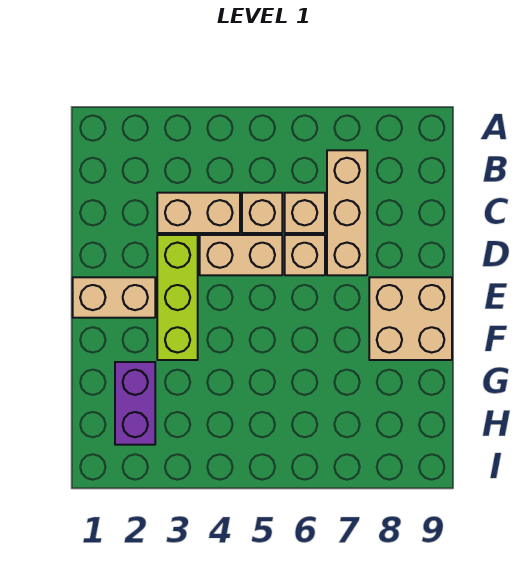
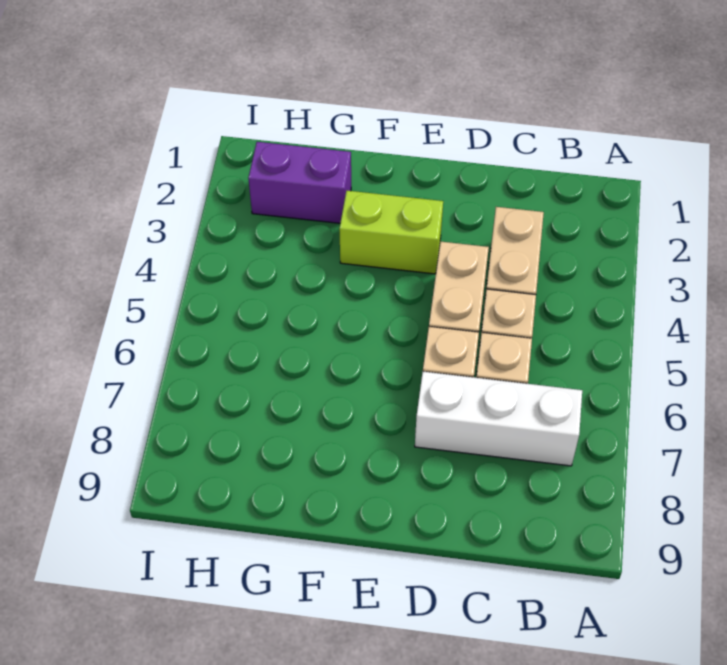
tan 1x3 brick [327,150,367,275] -> white 1x3 brick [415,371,582,466]
lime 1x3 brick [157,235,198,360] -> lime 1x2 brick [339,191,443,274]
tan 1x2 brick [73,277,155,318] -> none
tan 2x2 brick [369,277,452,360] -> none

